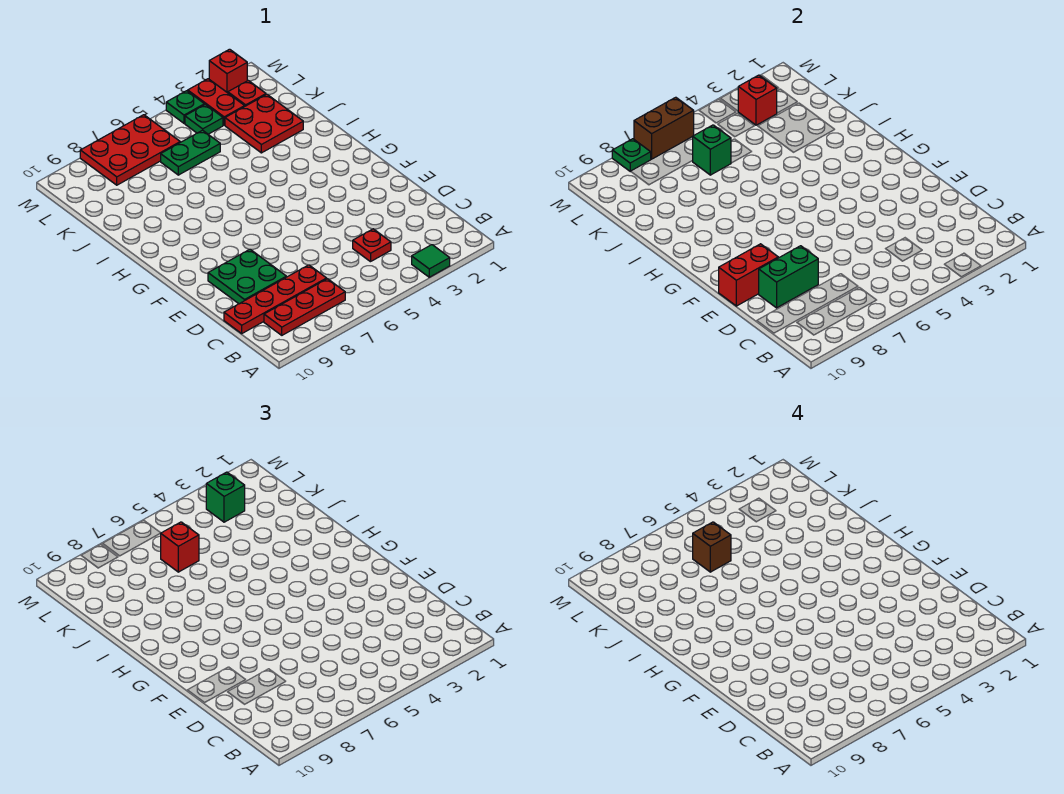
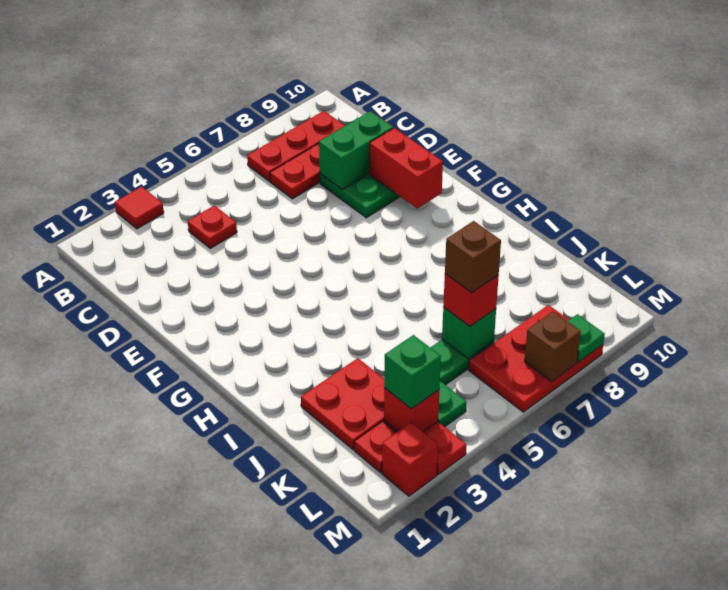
green 1x1 tile [412,245,450,277] -> red 1x1 tile [115,187,164,229]
red 1x2 brick [719,244,778,306] -> red 1x2 brick turned to [370,128,443,208]
green 1x1 plate [166,91,204,123] -> none
brown 1x2 brick [634,97,694,159] -> brown 1x1 brick [525,311,581,381]

